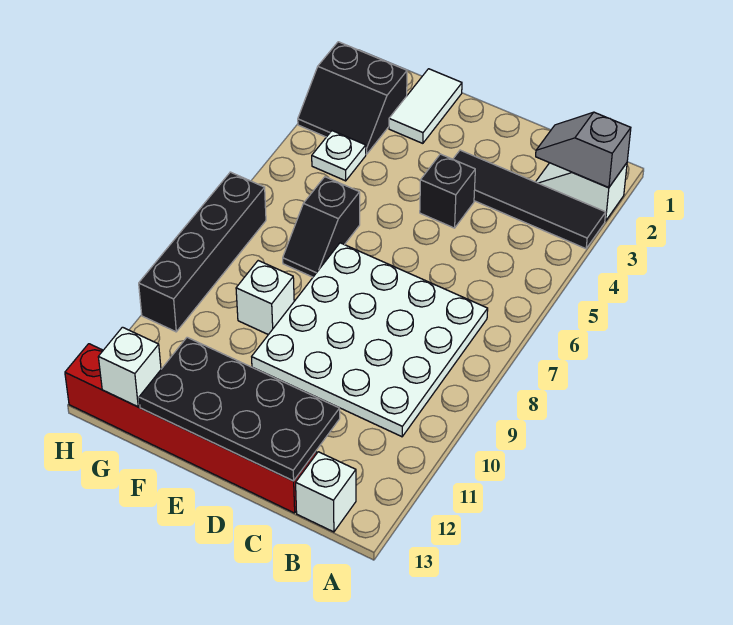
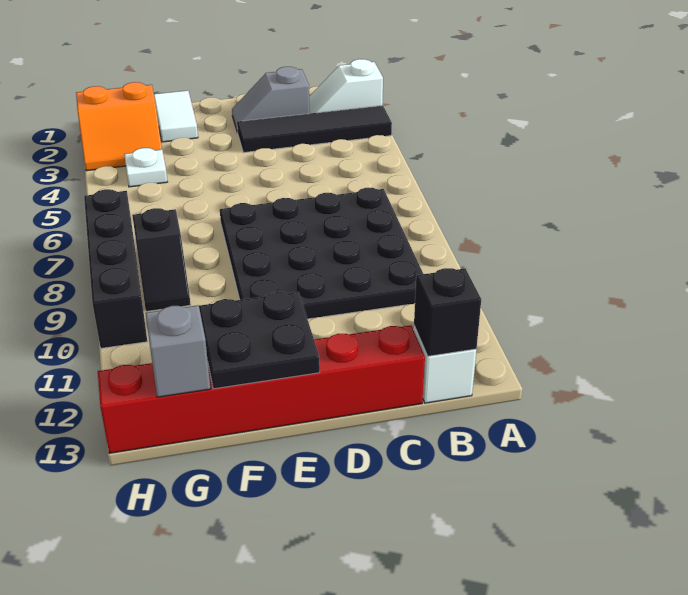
grey 1x2 slope [536,112,631,188] -> grey 1x2 slope moved to [232,67,310,133]
white 4x4 plate [252,243,488,437] -> black 4x4 plate [220,188,423,319]
black 2x4 plate [139,337,340,481] -> black 2x2 plate [199,292,320,389]
black 1x1 brick [420,154,475,228] -> black 1x1 brick moved to [414,268,481,356]
black 1x2 slope [283,177,360,277] -> black 1x2 slope moved to [132,208,191,311]
white 1x1 brick [236,261,294,335] -> none
black 2x2 slope [298,42,407,154] -> orange 2x2 slope [76,82,162,171]
white 1x1 brick [98,327,161,407] -> grey 1x1 brick [145,305,210,397]

